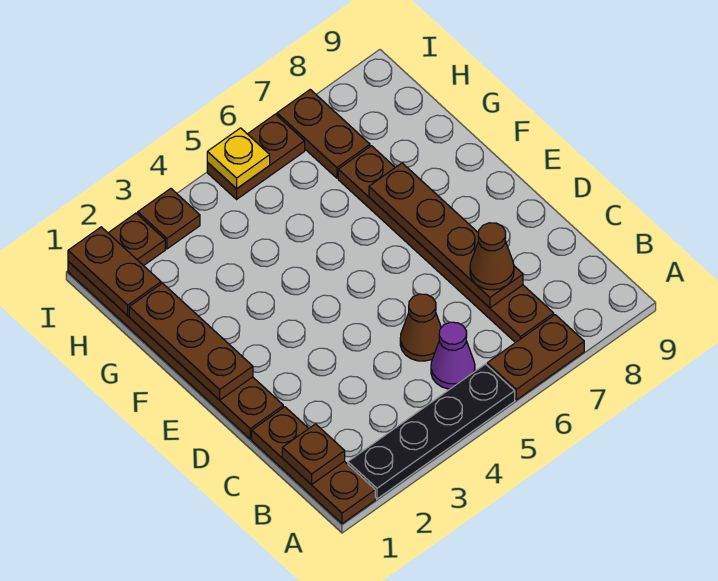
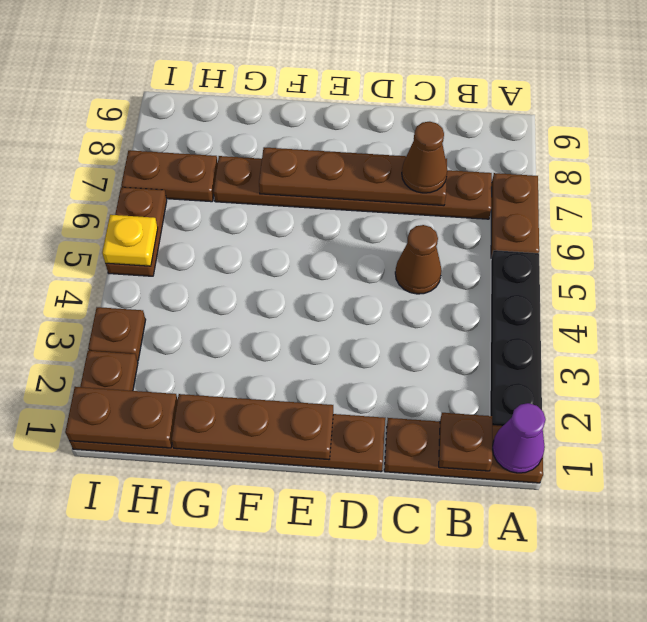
purple 1x1 cone [431,322,475,389] -> purple 1x1 cone moved to [492,403,546,473]

